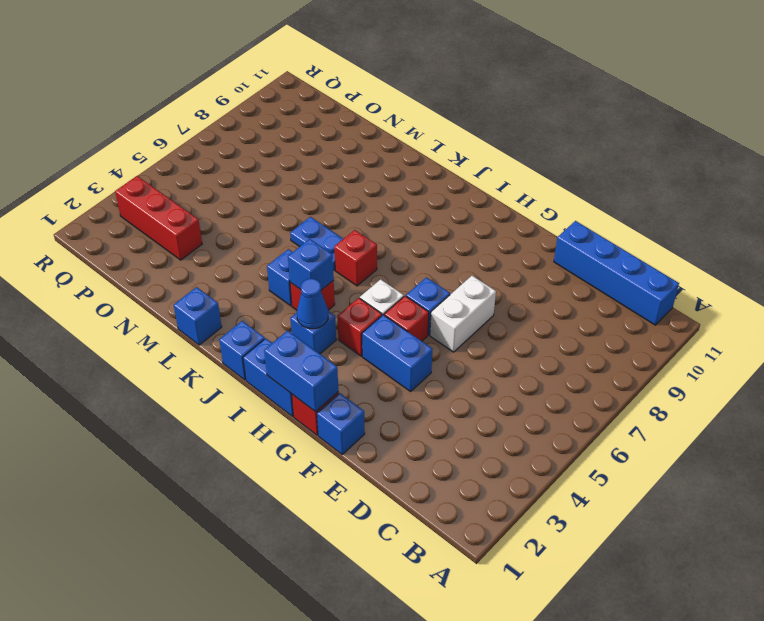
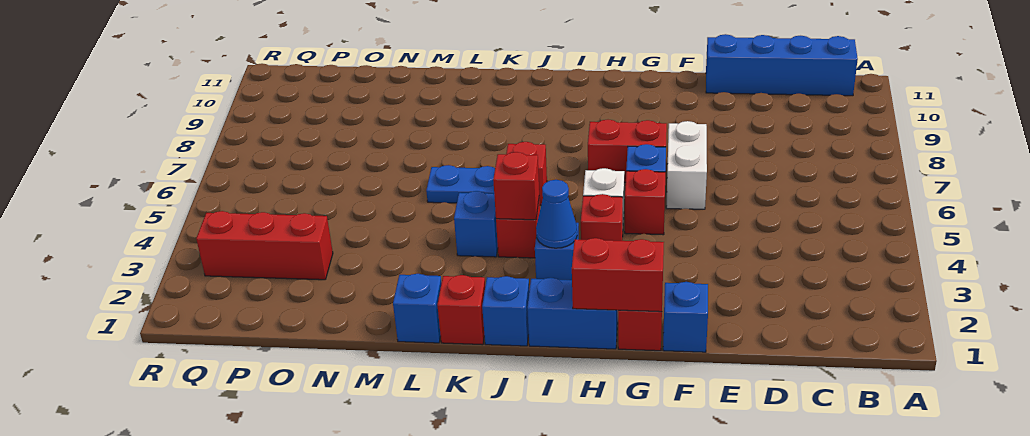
blue 1x2 brick [362,315,432,391] -> none
blue 1x2 brick [264,331,338,412] -> red 1x2 brick [572,238,664,312]
none -> red 1x2 brick [588,120,667,182]
blue 1x1 brick [288,239,334,290] -> red 1x1 brick [493,152,539,220]
none -> red 1x1 brick [438,275,485,345]

